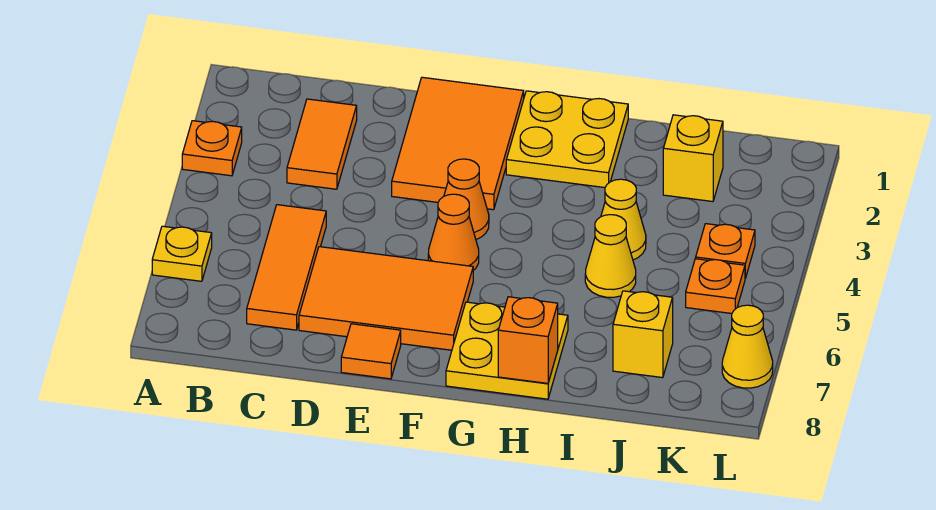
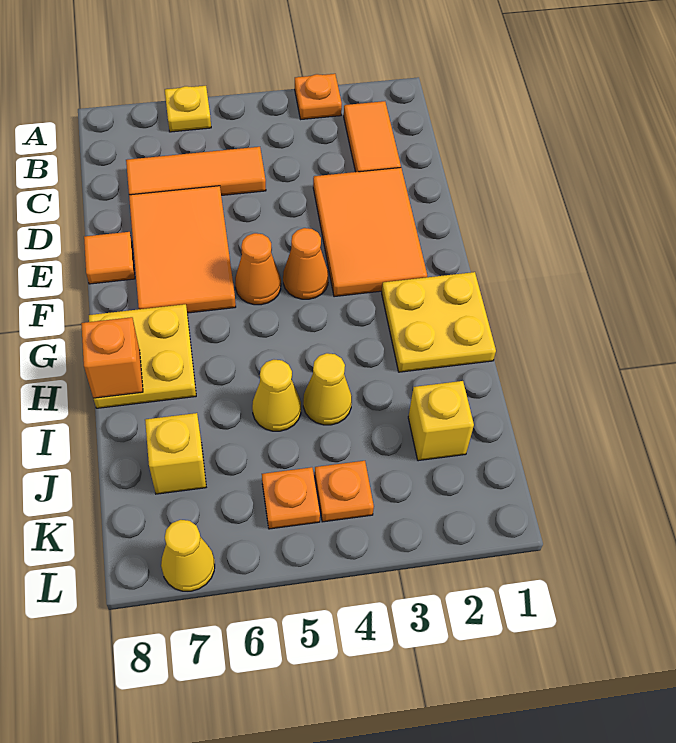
orange 1x2 tile [287,99,357,189] -> orange 1x2 tile turned to [344,101,401,172]
orange 2x3 tile [392,77,524,210] -> orange 2x3 tile turned to [313,168,427,297]

